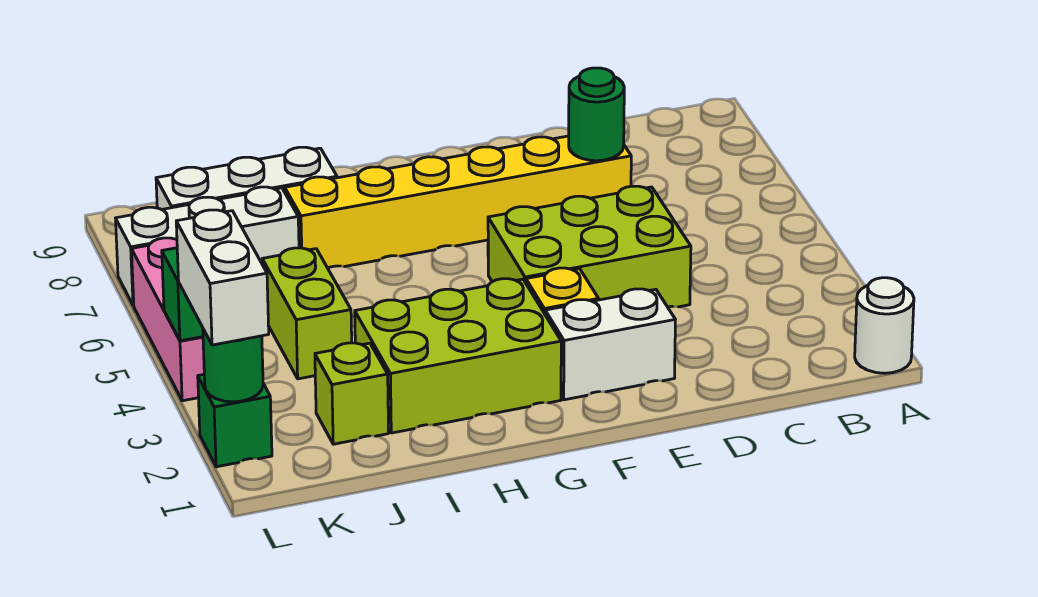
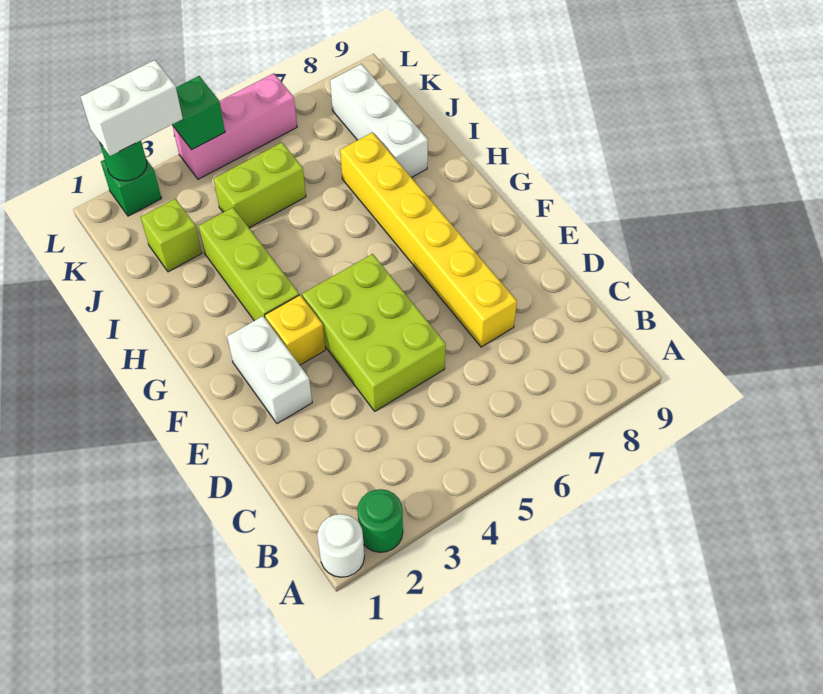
green 1x1 round brick [569,68,624,161] -> green 1x1 round brick moved to [357,489,403,552]
lime 2x3 brick [355,279,561,433] -> lime 1x3 brick [199,207,299,321]
white 1x3 brick [116,187,299,306] -> none

